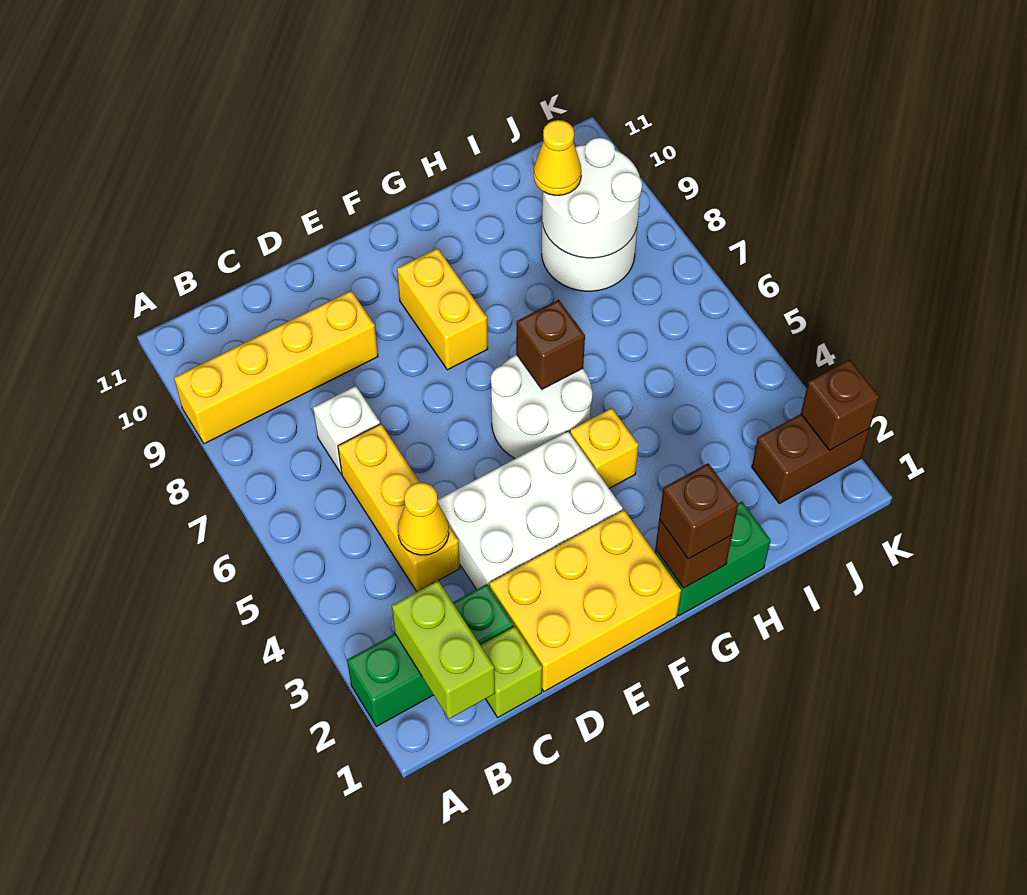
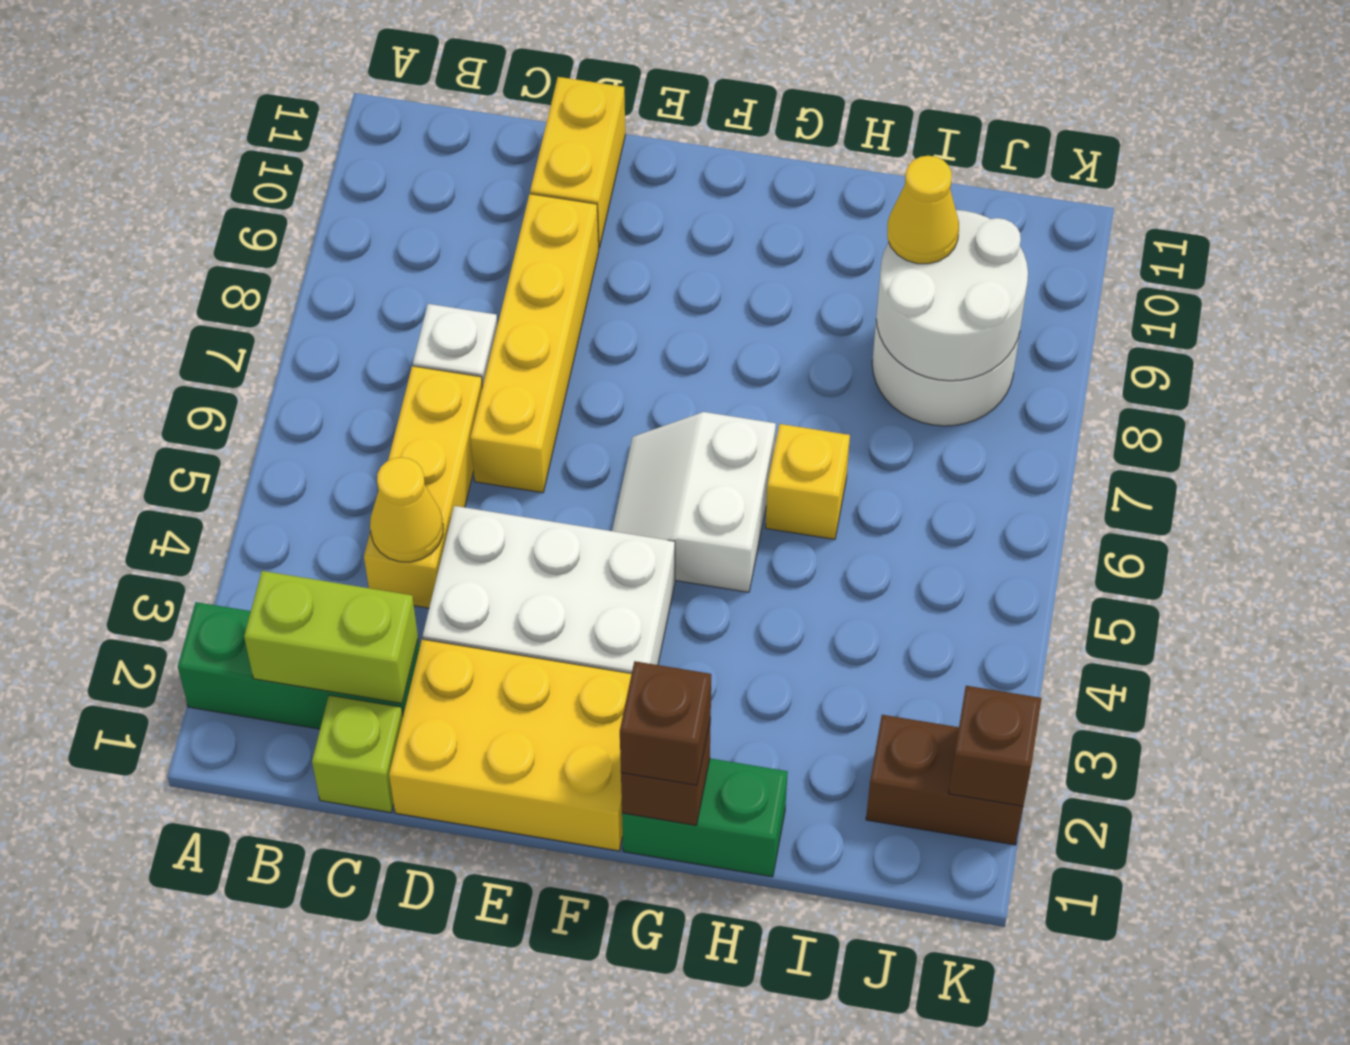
yellow 1x4 brick [174,291,378,444] -> yellow 1x4 brick turned to [470,194,599,493]
lime 1x2 brick [392,581,495,719] -> lime 1x2 brick turned to [244,571,418,703]
white 2x2 round brick [491,355,592,459] -> white 2x2 slope [612,412,776,592]
yellow 1x2 brick [397,248,488,370] -> yellow 1x2 brick moved to [530,77,625,248]
yellow 1x1 brick [570,408,639,488] -> yellow 1x1 brick moved to [765,424,850,539]
brown 1x1 brick [516,300,585,389] -> none

